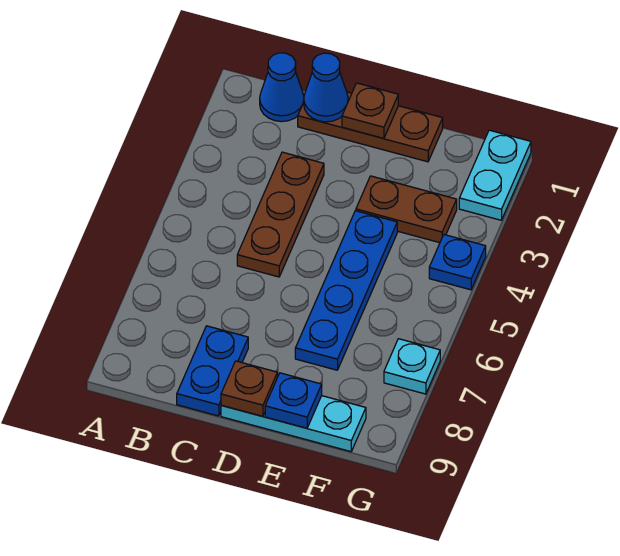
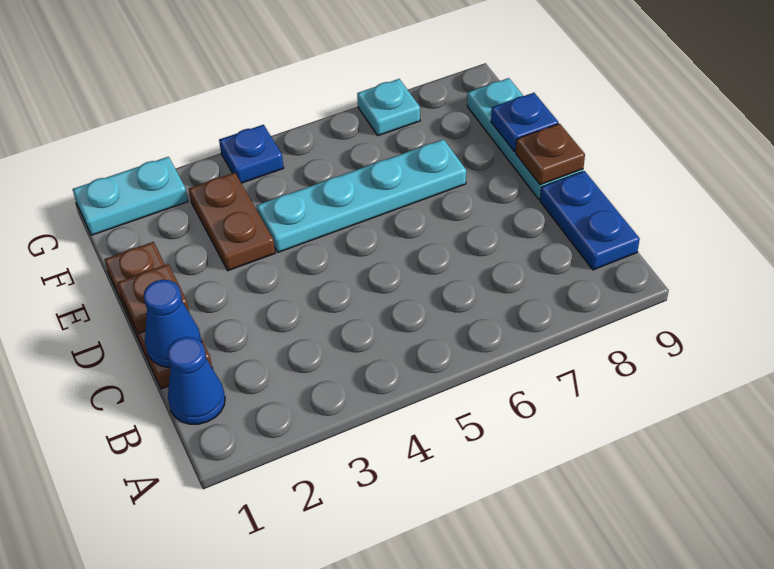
brown 1x3 plate [237,152,324,277] -> none
blue 1x2 plate [177,326,248,416] -> blue 1x2 plate turned to [540,171,640,270]
blue 1x4 plate [295,211,397,370] -> cyan 1x4 plate [257,139,466,252]

